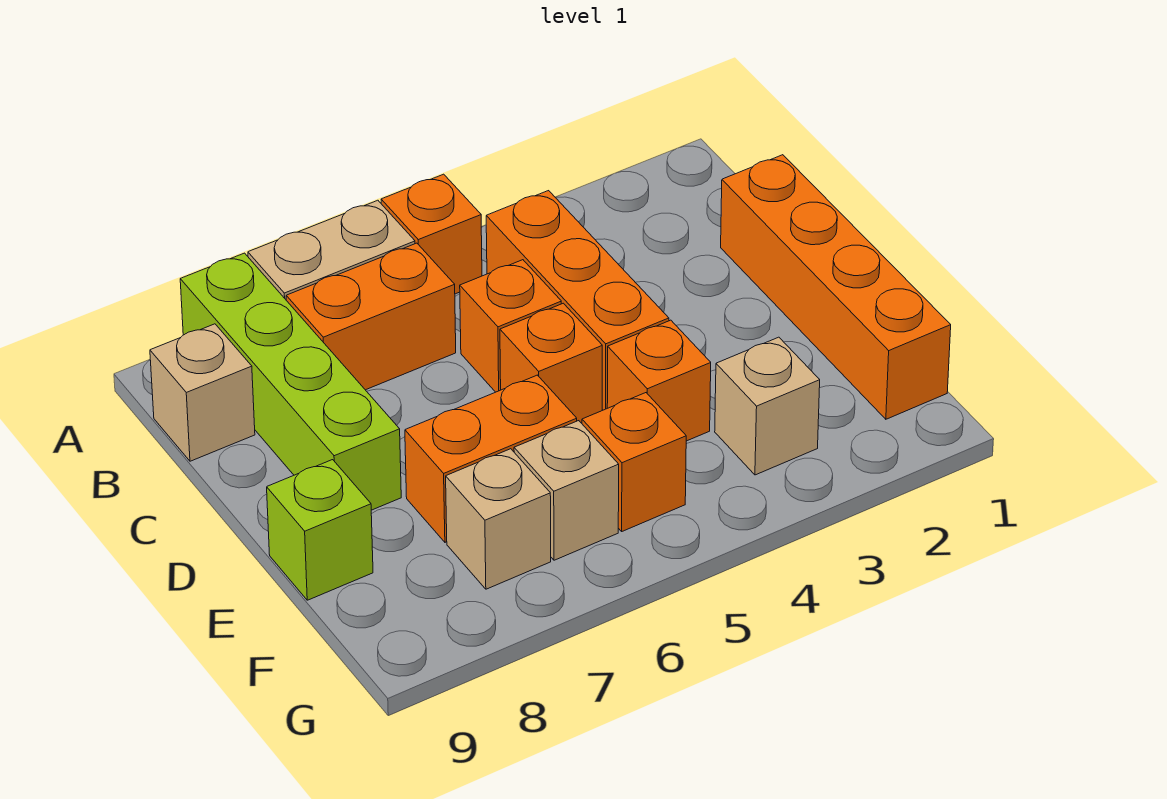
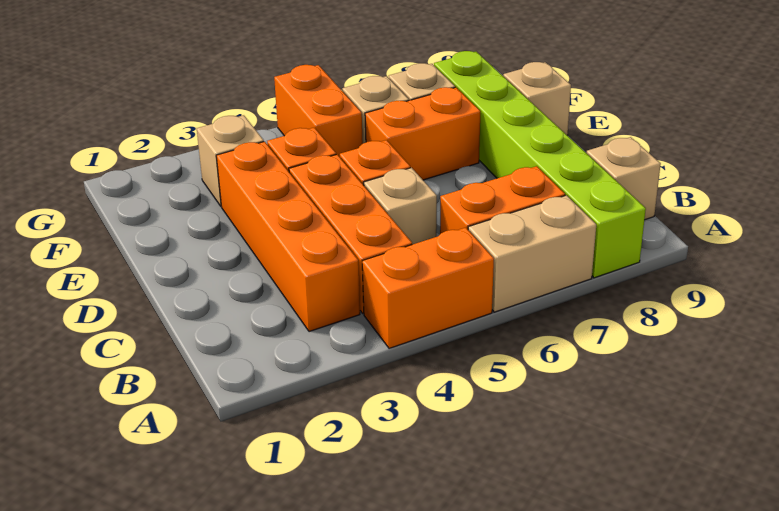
orange 1x1 brick [381,174,482,294] -> orange 1x2 brick [362,228,494,348]
lime 1x4 brick [180,253,401,510] -> lime 1x6 brick [434,51,646,278]
orange 1x4 brick [721,155,951,419] -> orange 1x4 brick moved to [216,142,360,332]
orange 1x1 brick [460,260,561,392] -> tan 1x1 brick [364,168,437,245]
lime 1x1 brick [267,460,373,600] -> tan 1x1 brick [503,62,571,135]
orange 1x1 brick [582,393,686,531] -> orange 1x2 brick [274,65,363,157]

